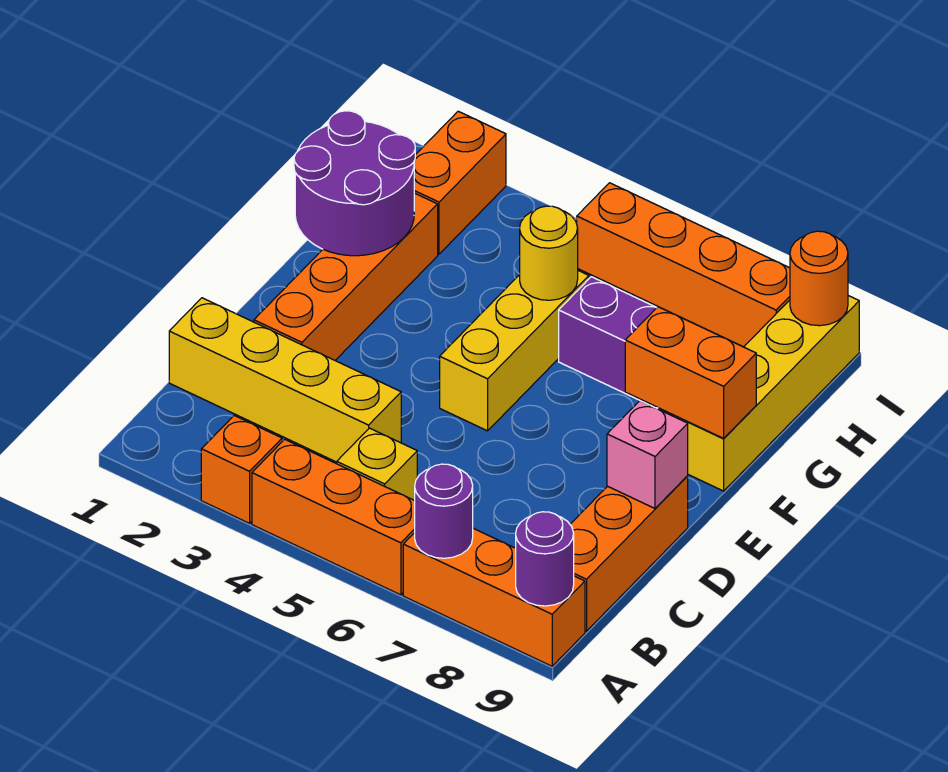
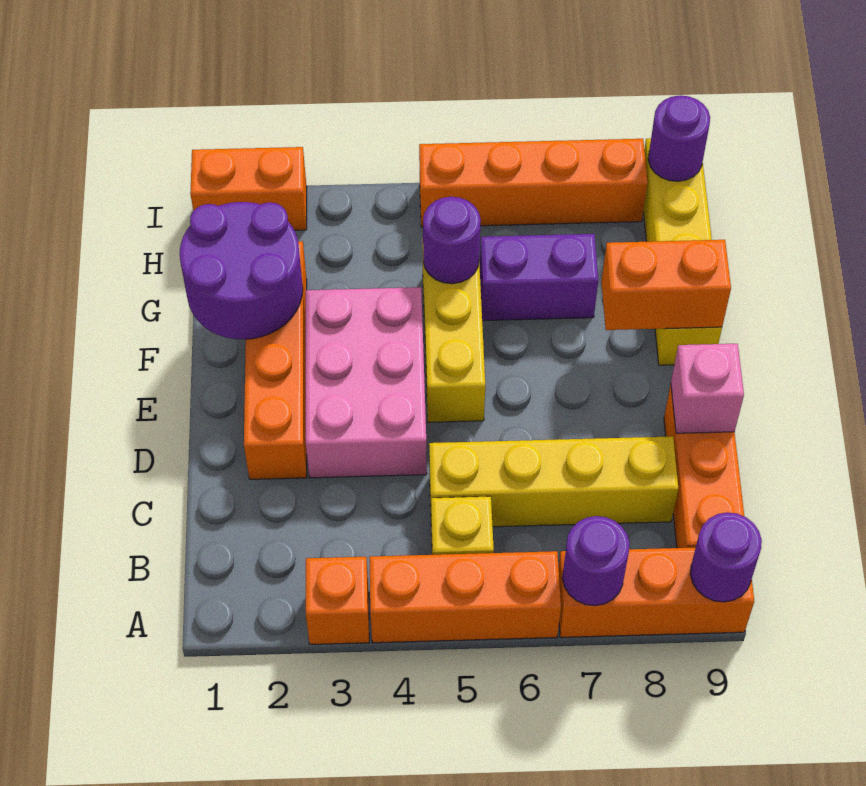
yellow 1x4 brick [169,298,401,462] -> yellow 1x4 brick moved to [429,436,678,527]
none -> pink 2x3 brick [306,287,427,478]
yellow 1x1 round brick [520,206,578,300] -> purple 1x1 round brick [423,197,481,284]
orange 1x2 brick [414,111,506,254] -> orange 1x2 brick turned to [190,147,307,230]
orange 1x1 round brick [790,231,848,326] -> purple 1x1 round brick [648,96,710,181]

